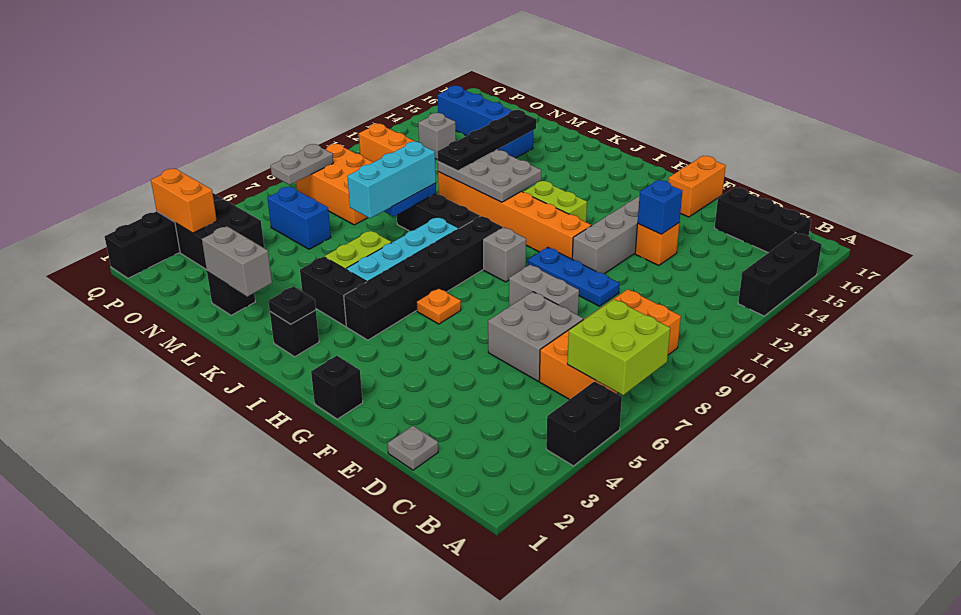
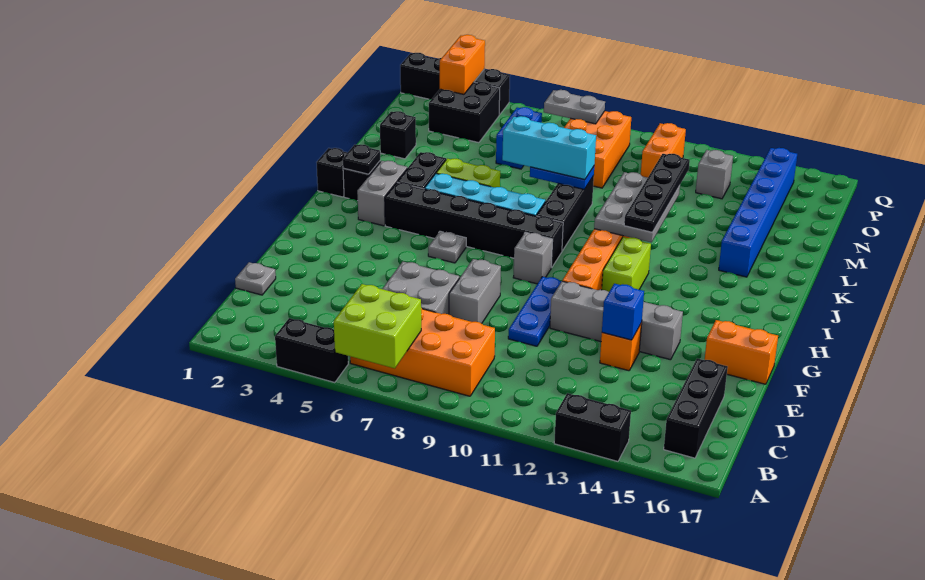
black 1x3 brick [738,233,822,316] -> black 1x2 brick [554,393,631,461]
black 1x1 brick [311,356,363,419] -> black 1x1 brick moved to [317,148,348,197]
orange 1x1 plate [416,288,461,324] -> grey 1x1 plate [428,231,466,263]
grey 1x2 brick [202,226,272,297] -> grey 1x2 brick moved to [357,161,407,226]
black 1x4 plate [437,110,536,171] -> black 1x4 plate turned to [624,154,690,232]
blue 1x4 brick [438,86,533,158] -> blue 1x6 brick [719,148,797,277]

